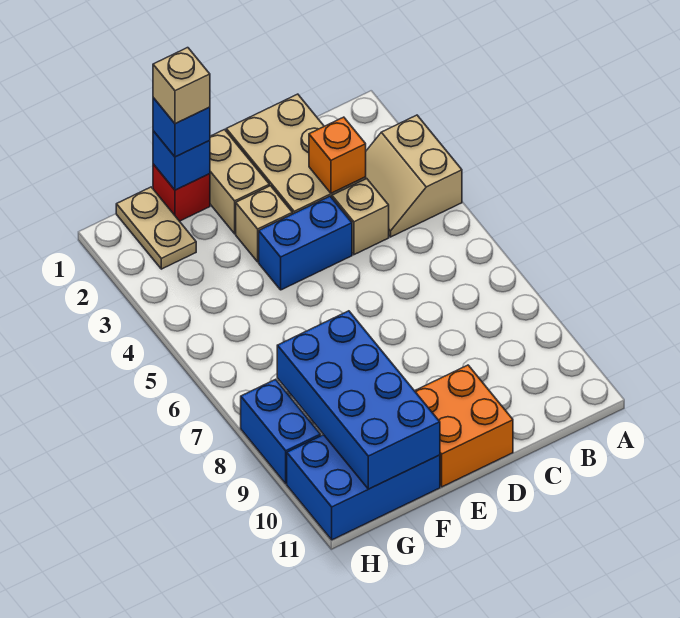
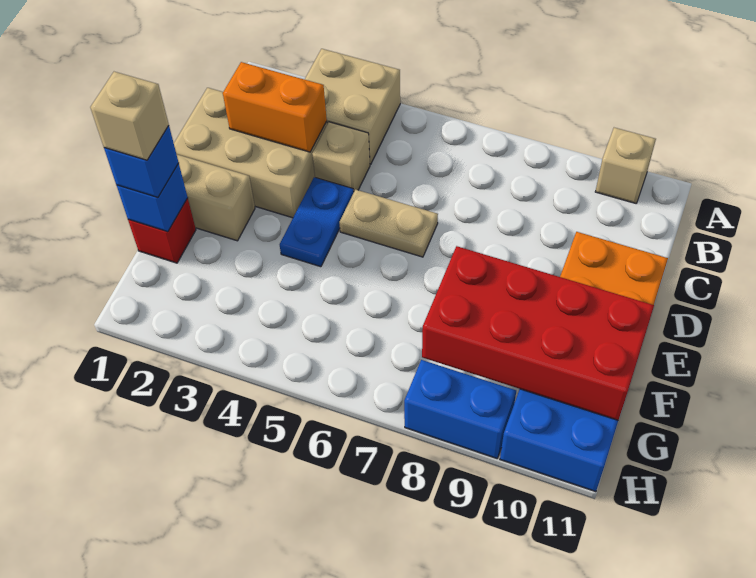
tan 2x2 slope [366,115,462,237] -> tan 2x2 brick [305,49,400,165]
orange 1x1 brick [309,117,366,193] -> orange 1x2 brick [223,62,327,152]
blue 1x2 brick [259,196,352,290] -> blue 1x2 plate [280,177,354,267]
tan 1x1 brick [236,186,292,262] -> tan 1x1 brick moved to [595,128,656,203]
blue 2x4 brick [277,311,440,489] -> red 2x4 brick [422,246,654,420]
tan 1x2 plate [116,187,196,269] -> tan 1x2 plate moved to [339,190,438,257]

